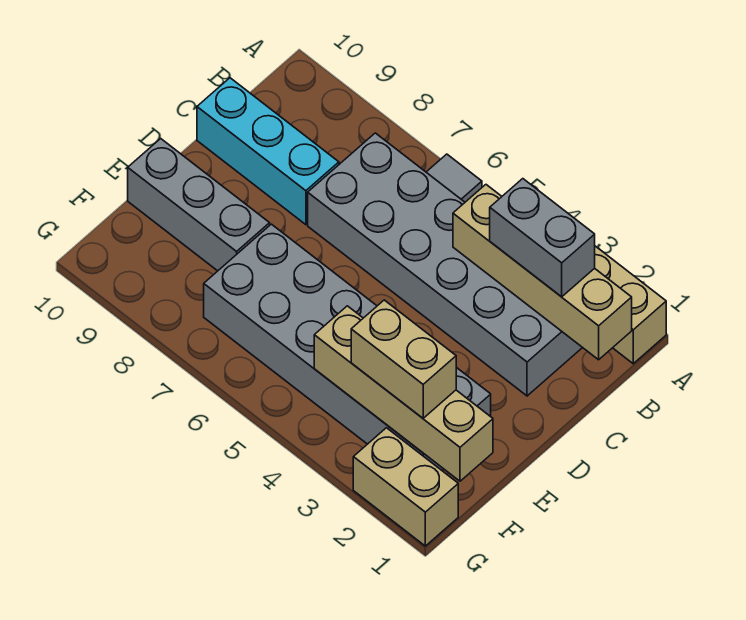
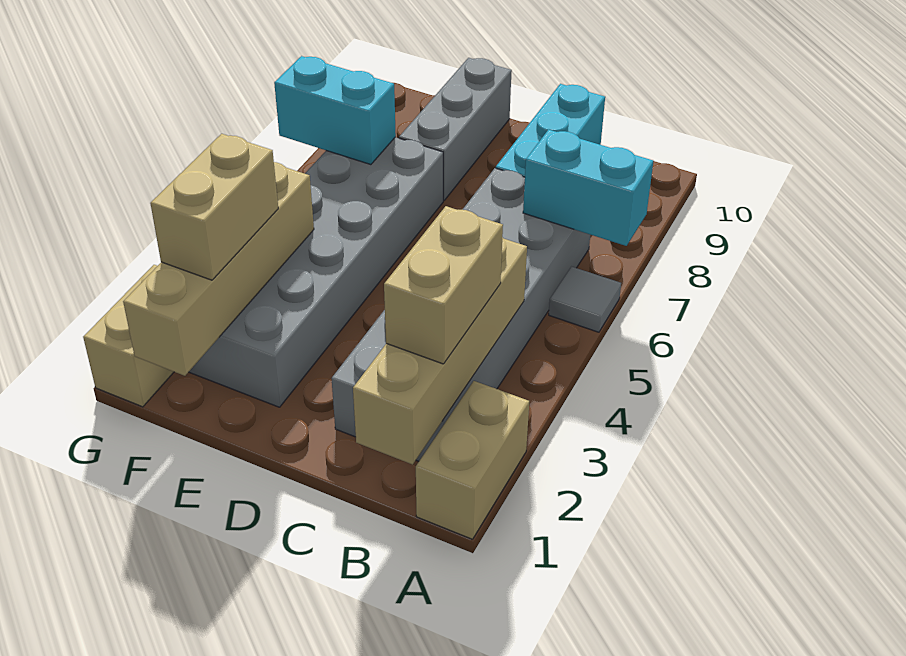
none -> cyan 1x2 brick [523,129,653,246]
grey 1x2 brick [490,179,595,297] -> tan 1x2 brick [384,206,503,364]
none -> cyan 1x2 brick [274,56,396,165]

